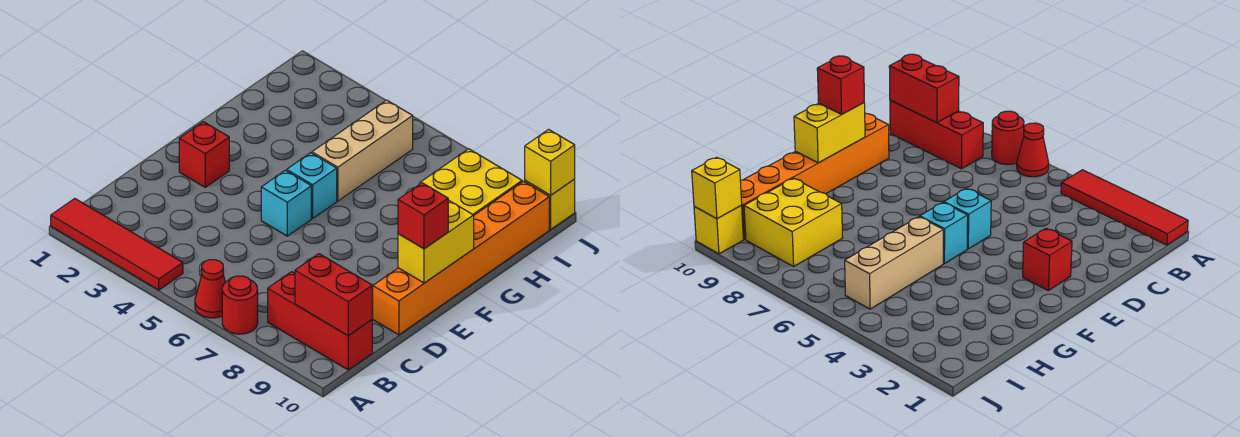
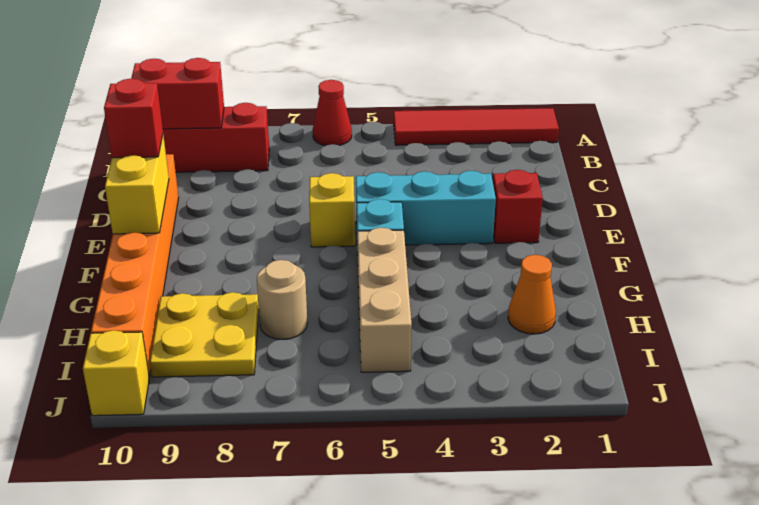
red 1x1 round brick [222,276,258,334] -> none
cyan 1x1 brick [261,170,311,236] -> cyan 1x3 brick [356,171,496,245]
none -> orange 1x1 cone [508,255,556,334]
none -> tan 1x1 round brick [257,260,307,340]
yellow 2x2 brick [419,149,522,215] -> yellow 2x2 plate [150,292,259,377]
yellow 1x1 brick [525,129,575,195] -> yellow 1x1 brick moved to [309,173,355,247]

